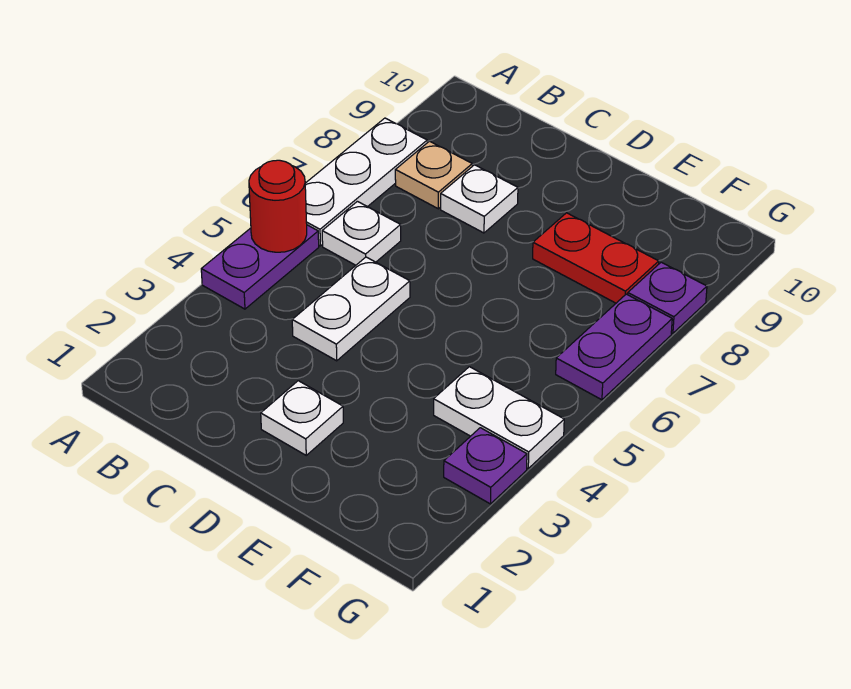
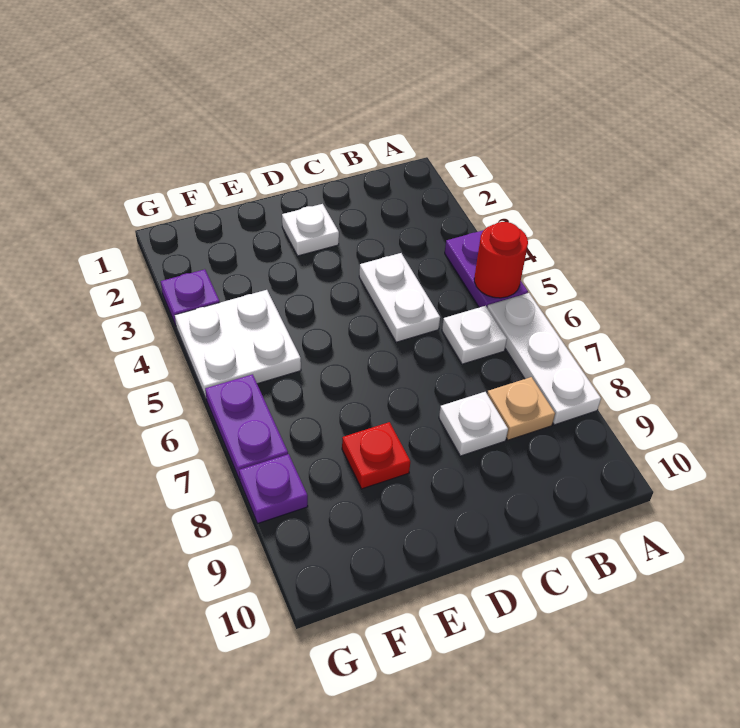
red 1x2 plate [533,213,659,303] -> red 1x1 plate [342,422,410,489]
white 1x2 plate [434,367,564,468] -> white 2x2 plate [175,290,301,398]

